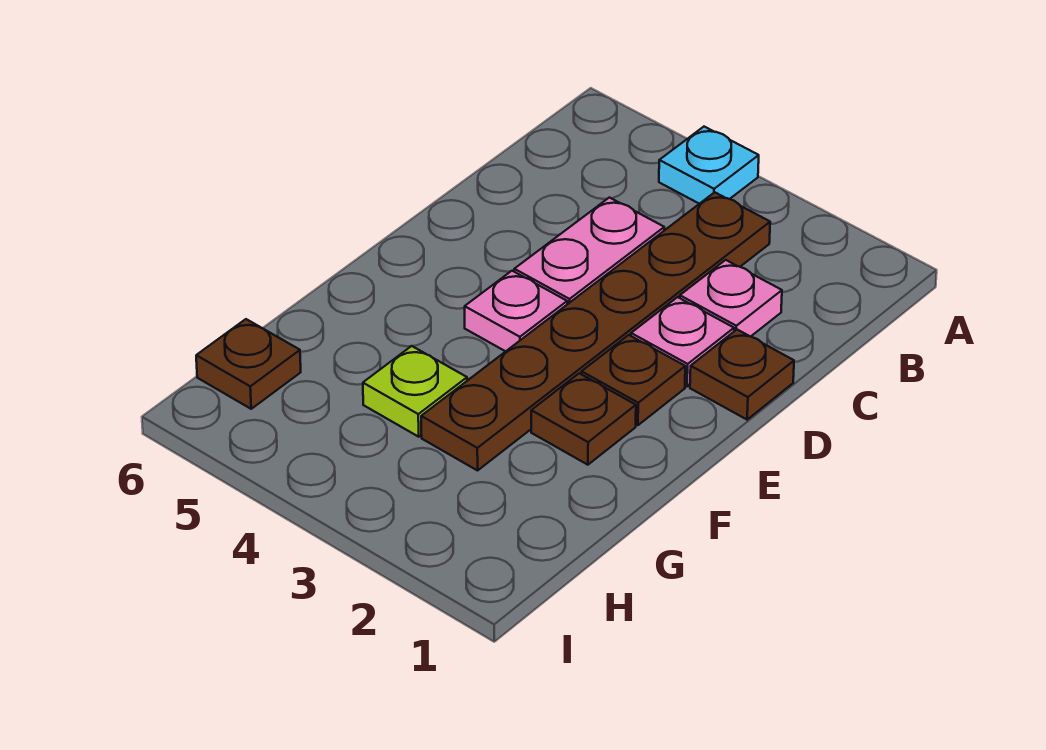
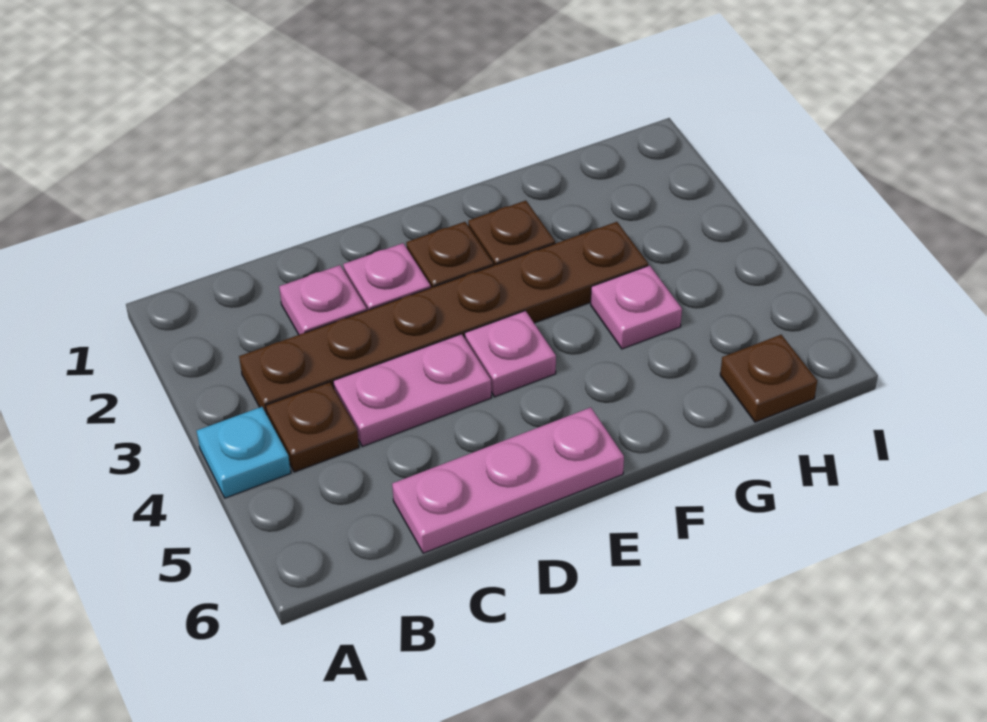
none -> pink 1x3 plate [392,407,624,553]
brown 1x1 plate [690,330,794,420] -> brown 1x1 plate moved to [266,382,359,472]
lime 1x1 plate [363,346,467,437] -> pink 1x1 plate [591,265,682,349]

